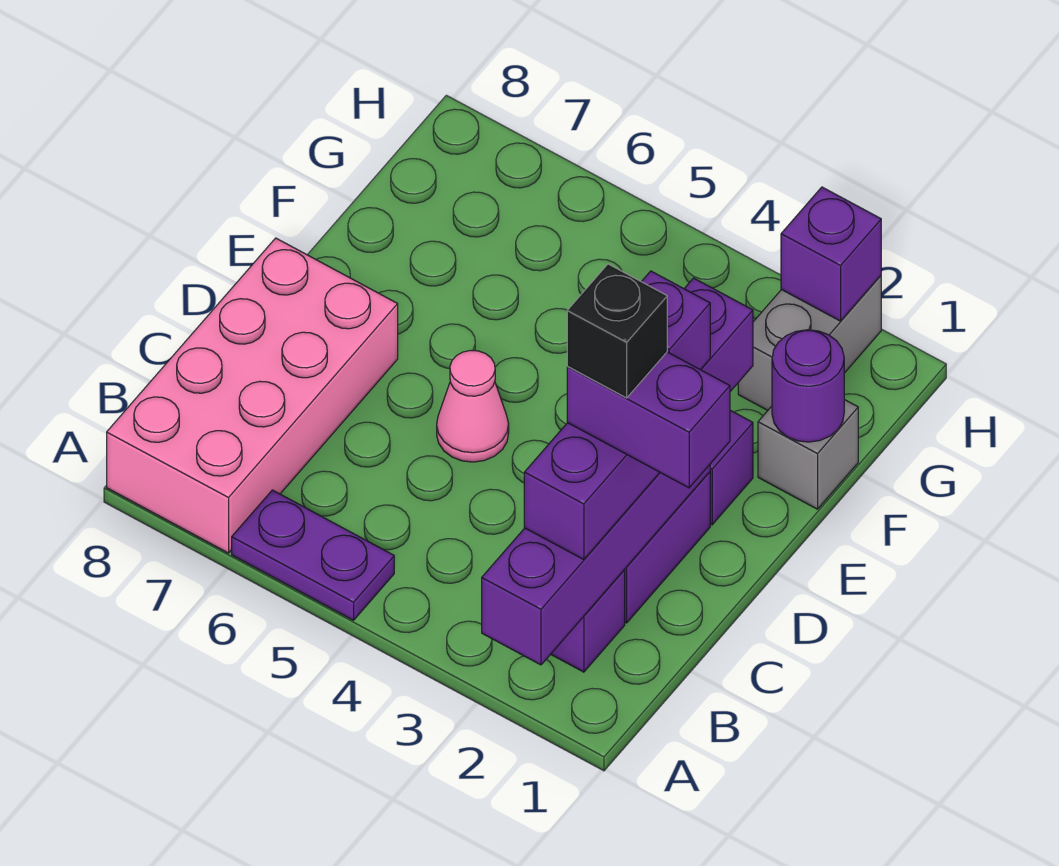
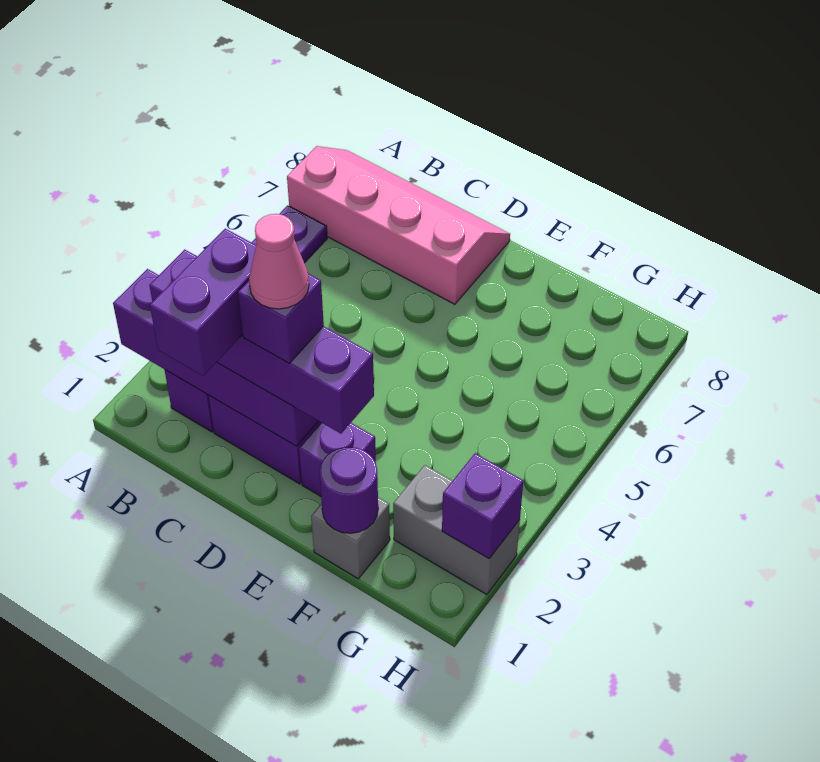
pink 2x4 brick [107,238,398,553] -> pink 2x4 slope [287,146,510,304]
black 1x1 brick [567,264,667,398] -> none
pink 1x1 cone [437,350,509,462] -> pink 1x1 cone moved to [249,214,309,309]

